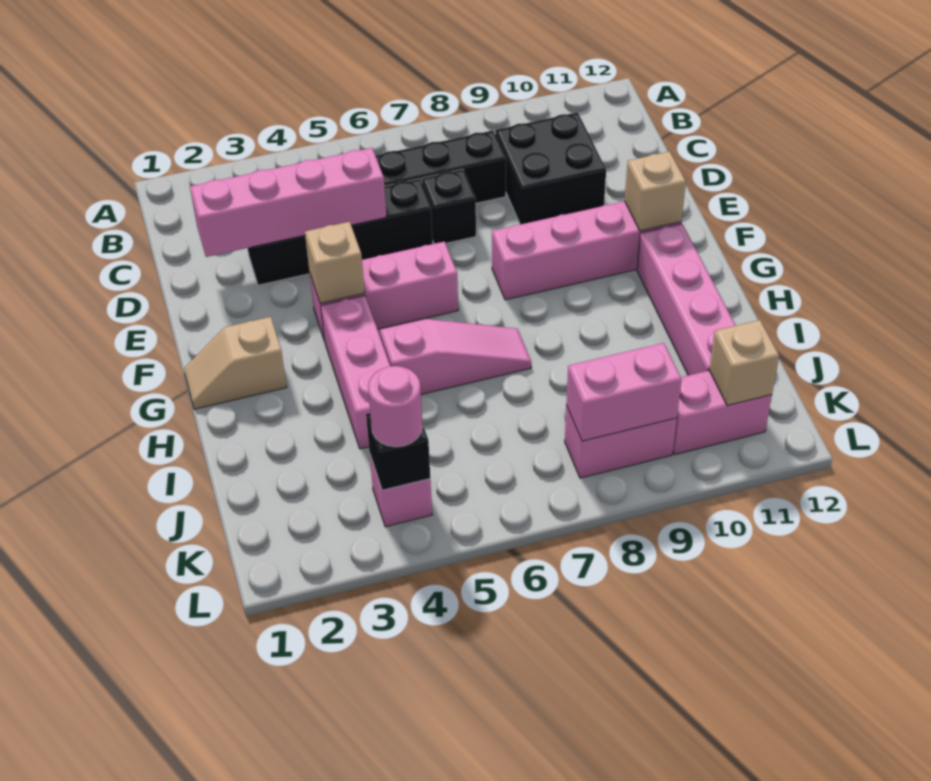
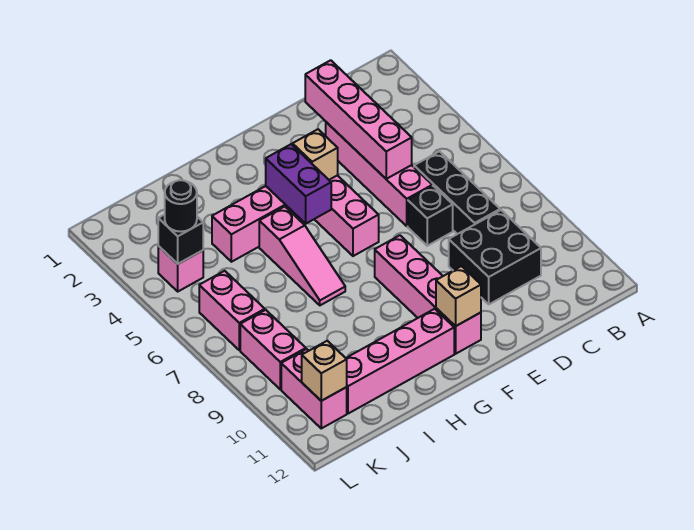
black 1x4 brick [248,179,433,285] -> pink 1x4 brick [326,122,432,226]
tan 1x2 slope [184,317,287,409] -> none
none -> purple 1x2 brick [266,144,331,224]
pink 1x1 round brick [368,366,422,447] -> black 1x1 round brick [165,180,197,232]
pink 1x2 brick [566,343,681,441] -> pink 1x2 brick moved to [199,271,265,350]

